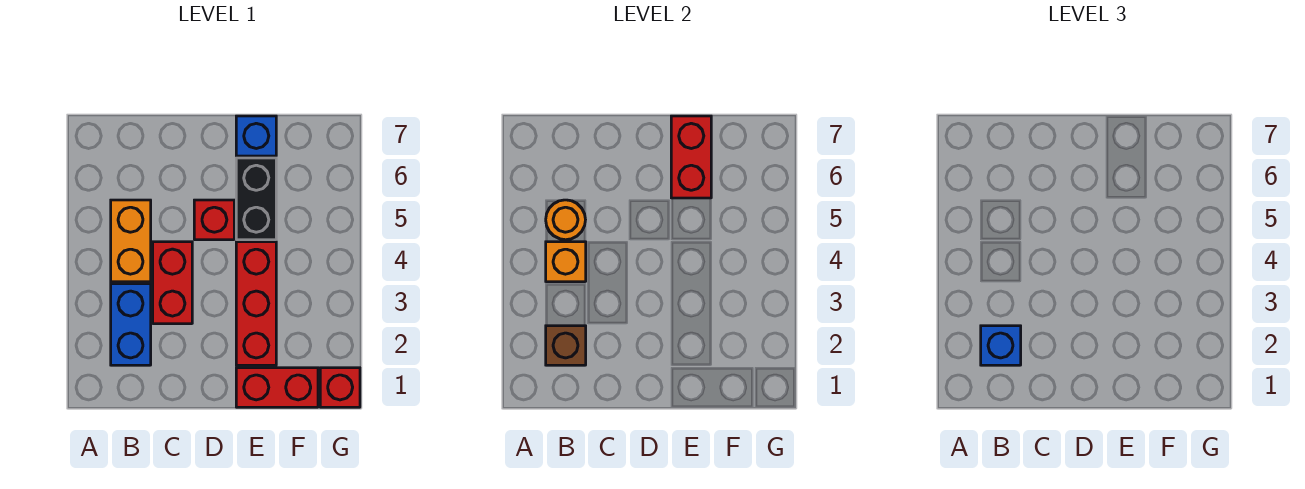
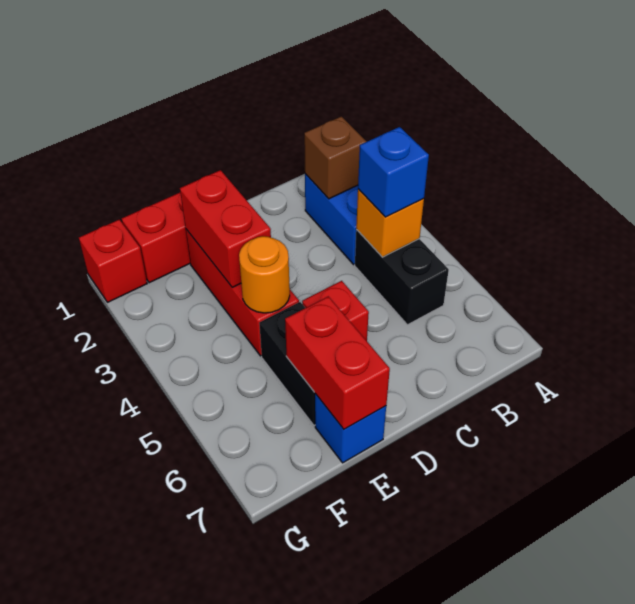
blue 1x1 brick [981,326,1021,365] -> blue 1x1 brick moved to [358,127,429,217]
orange 1x2 brick [111,200,151,282] -> black 1x2 brick [355,230,449,325]
orange 1x1 round brick [546,200,585,240] -> orange 1x1 round brick moved to [239,236,290,313]
red 1x2 brick [153,242,192,324] -> red 1x2 brick moved to [180,170,271,287]

